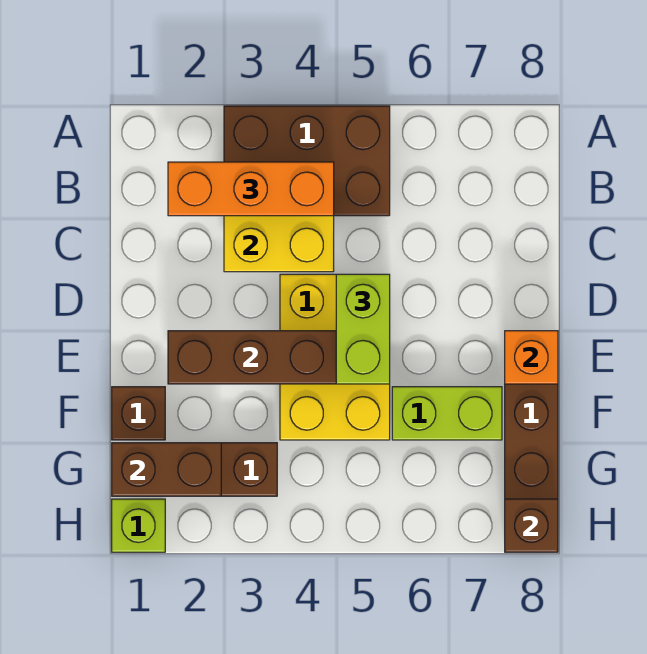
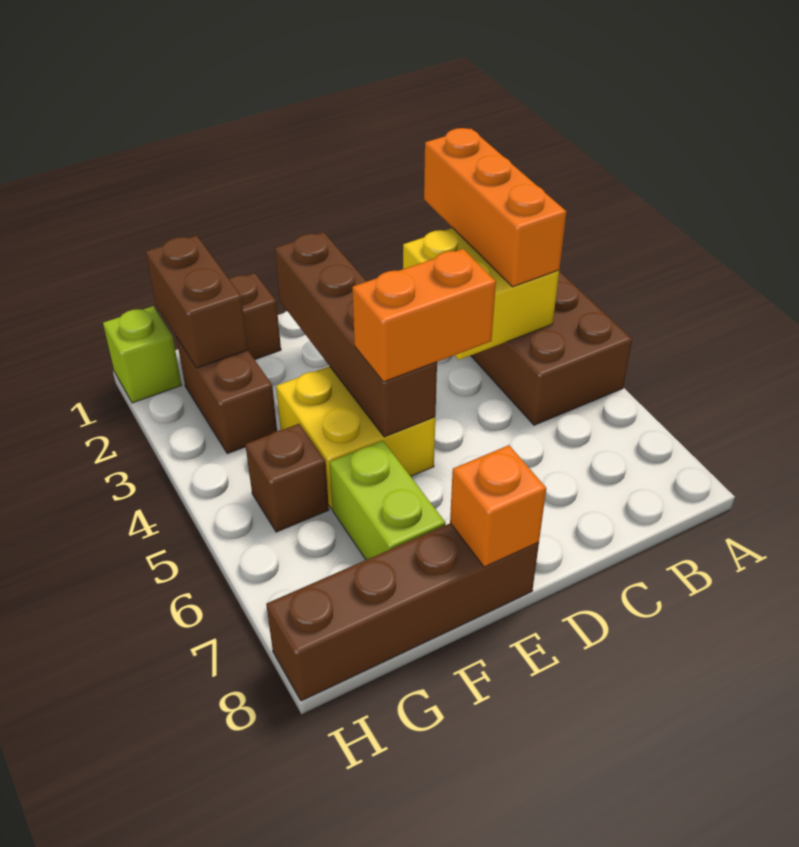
yellow 2x3 brick [280,274,390,440] -> yellow 2x2 brick [276,366,435,509]
lime 1x2 brick [336,274,390,384] -> orange 1x2 brick [352,249,496,382]
brown 1x1 brick [505,499,558,552] -> brown 1x1 brick moved to [245,424,329,532]

